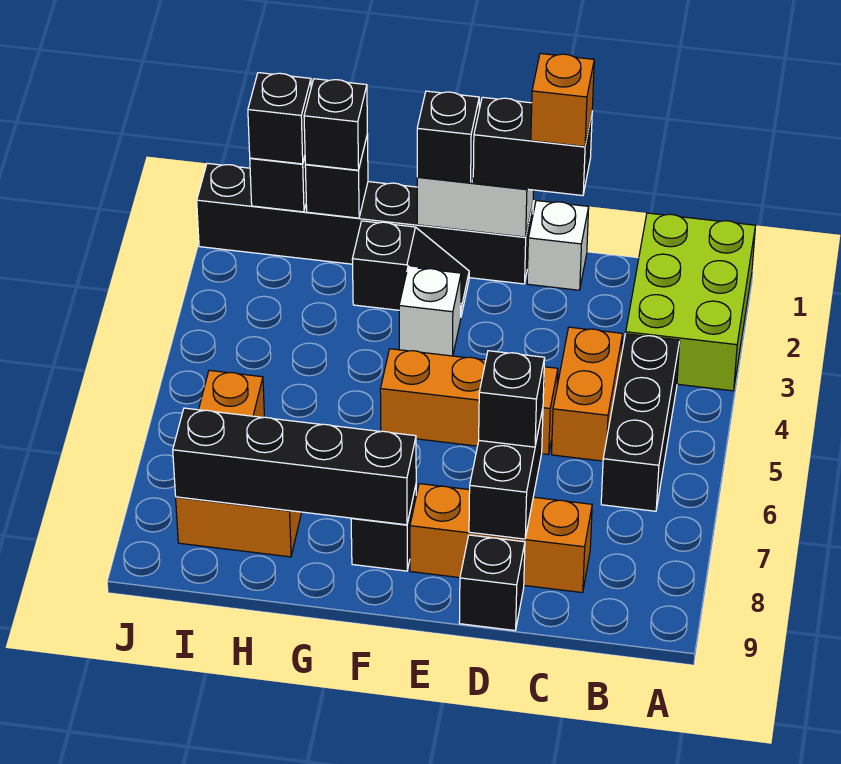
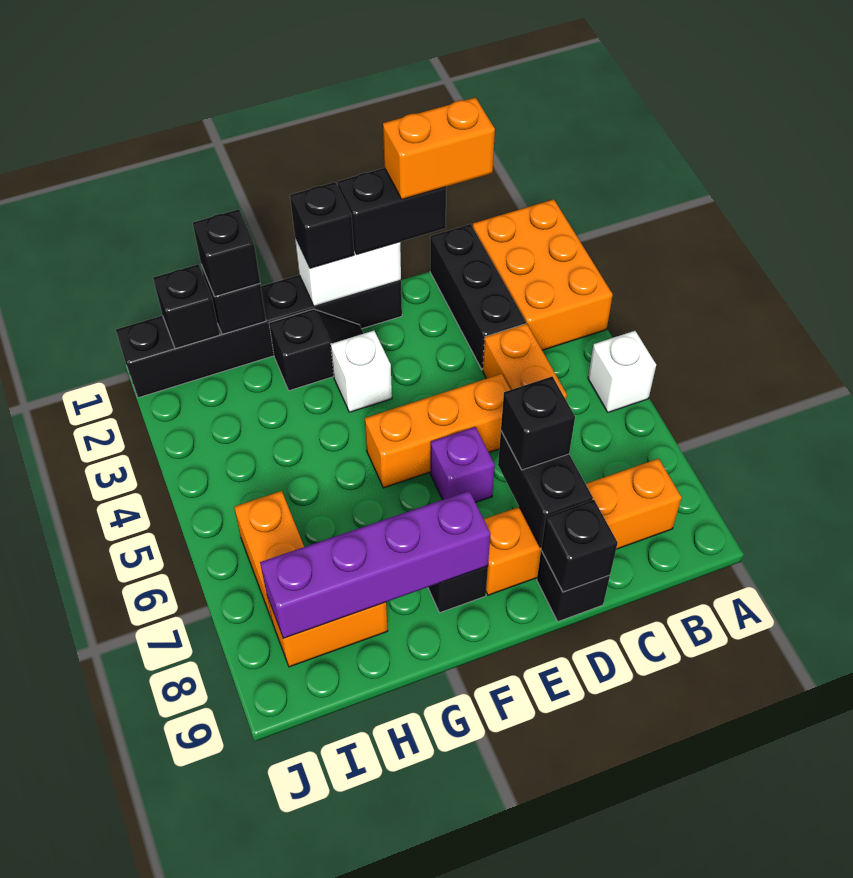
lime 2x3 brick [626,213,755,391] -> orange 2x3 brick [473,199,613,350]
black 1x3 brick [601,334,680,511] -> black 1x3 brick moved to [430,224,526,370]
orange 1x3 brick [410,484,592,593] -> orange 1x4 brick [484,459,682,595]
white 1x1 brick [527,201,589,290] -> white 1x1 brick moved to [588,331,656,412]
orange 1x1 brick [531,54,594,147] -> orange 1x2 brick [383,98,495,199]
none -> purple 1x1 brick [430,427,495,502]
black 1x4 brick [173,408,416,525] -> purple 1x4 brick [260,491,490,638]
black 1x1 brick [248,73,311,164] -> black 1x1 brick moved to [541,500,618,592]

